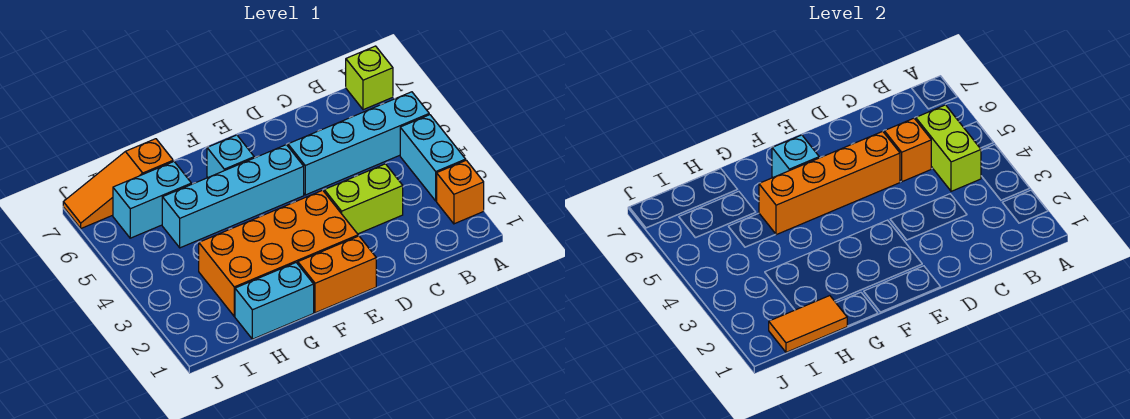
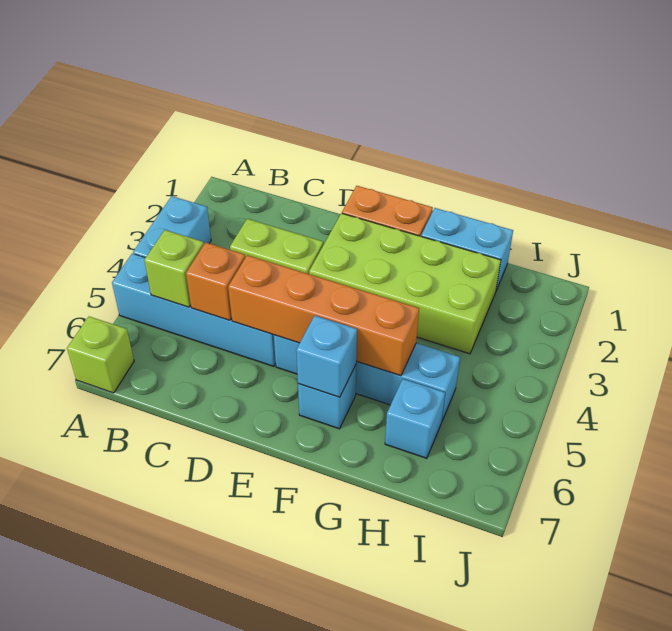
orange 1x1 brick [437,160,484,224] -> none
lime 1x2 brick [916,105,981,191] -> lime 1x1 brick [144,230,204,307]
orange 2x4 brick [199,190,358,316] -> lime 2x4 brick [309,213,501,354]
orange 1x2 tile [769,296,847,352] -> none
cyan 1x2 brick [113,161,191,238] -> cyan 1x1 brick [385,379,445,458]
orange 1x3 slope [63,139,173,228] -> none

